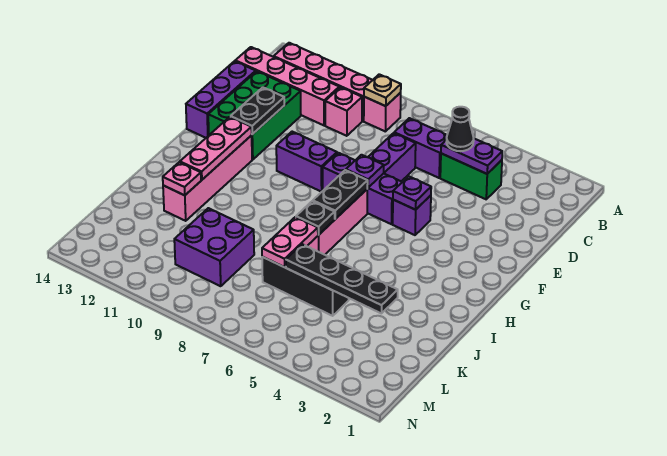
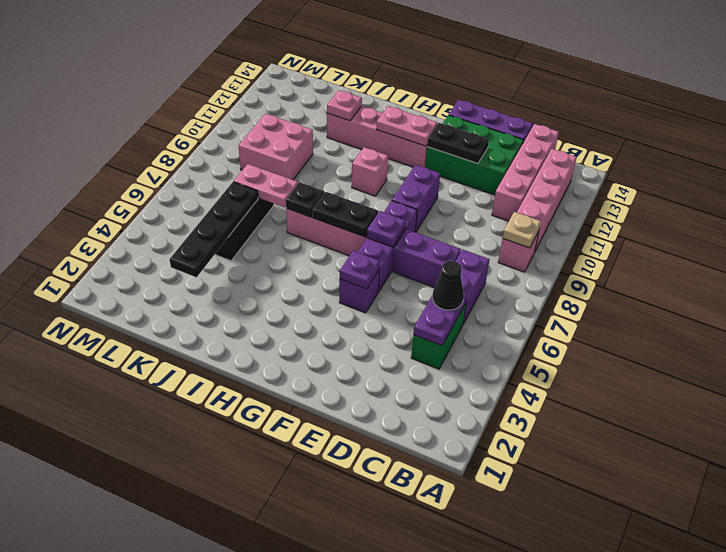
pink 1x1 brick [325,87,362,136] -> pink 1x1 brick moved to [352,147,388,196]
pink 1x3 plate [180,117,252,180] -> pink 1x2 plate [376,106,437,146]
purple 2x2 brick [174,208,254,286] -> pink 2x2 brick [239,114,313,180]

